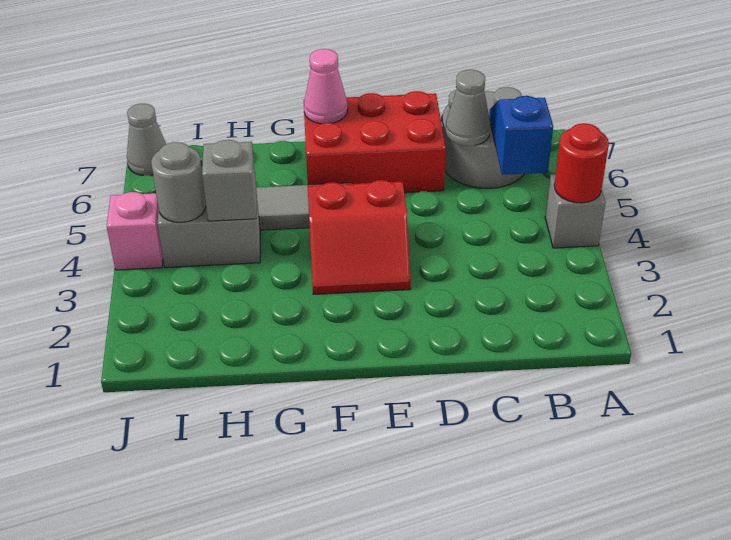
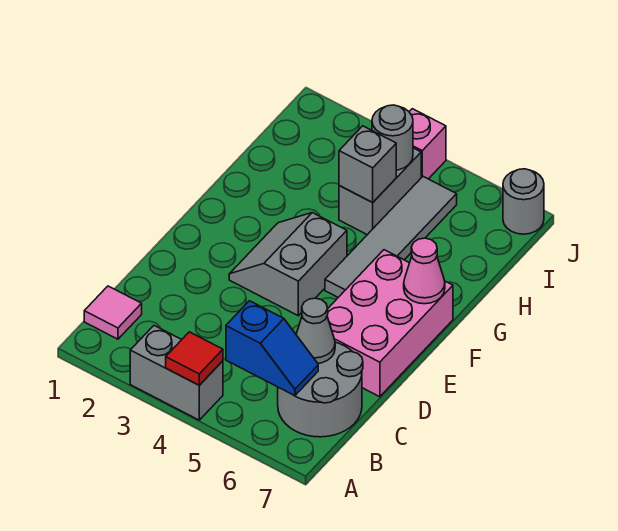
grey 1x1 brick [545,174,606,248] -> grey 1x2 brick [130,326,223,420]
red 1x1 round brick [554,123,609,203] -> red 1x1 tile [166,332,223,385]
none -> pink 1x1 tile [84,286,142,339]
red 2x3 brick [304,91,446,193] -> pink 2x3 brick [327,250,453,397]
red 2x2 slope [308,180,411,294] -> grey 2x2 slope [229,213,347,316]
grey 1x1 cone [127,104,166,175] -> grey 1x1 round brick [503,169,544,234]

